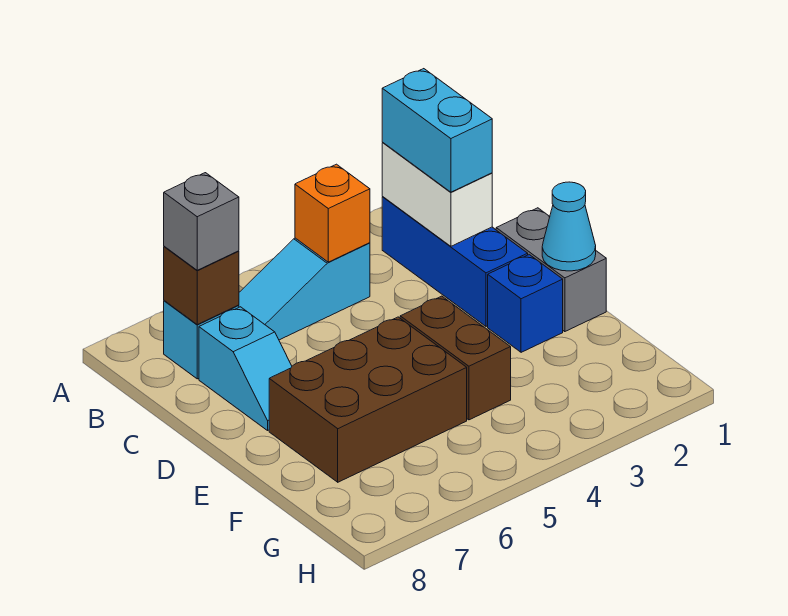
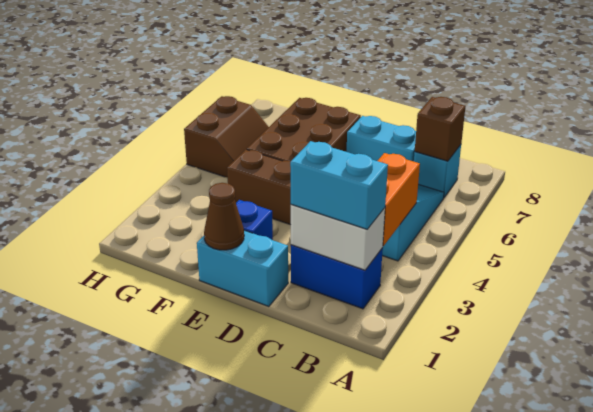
blue 1x3 brick [382,197,528,326] -> blue 1x2 brick [291,245,383,309]
orange 1x1 brick [295,164,370,262] -> orange 1x2 brick [378,153,420,246]
grey 1x1 brick [164,173,239,270] -> none
cyan 1x2 slope [199,307,292,430] -> cyan 1x2 brick [347,116,416,161]
grey 1x2 brick [496,208,606,332] -> cyan 1x2 brick [197,230,288,307]
cyan 1x1 cone [542,182,596,271] -> brown 1x1 cone [204,183,244,250]
none -> brown 2x2 slope [184,96,269,178]

